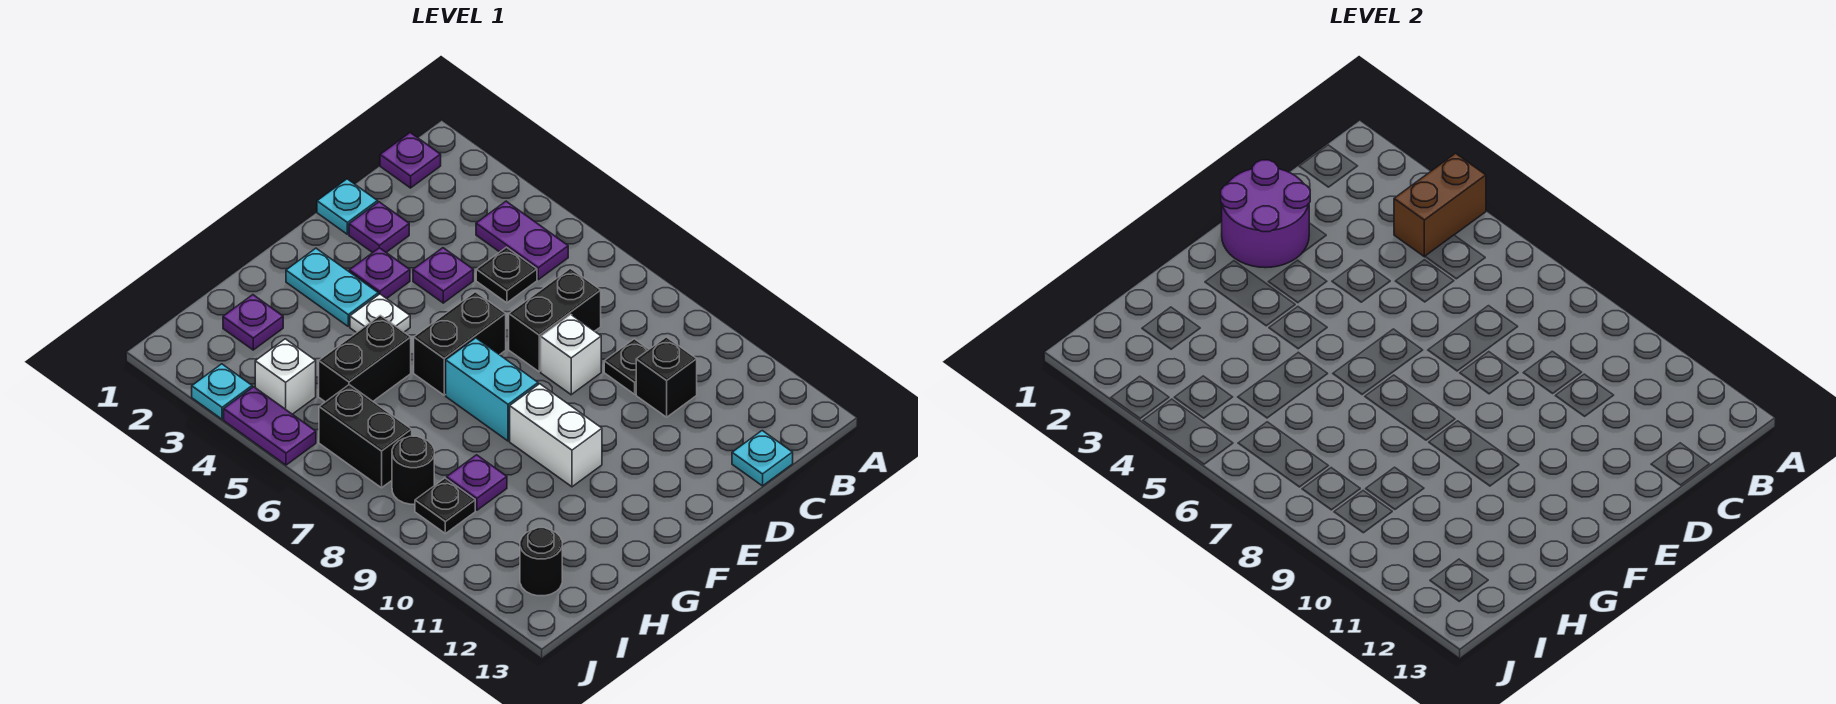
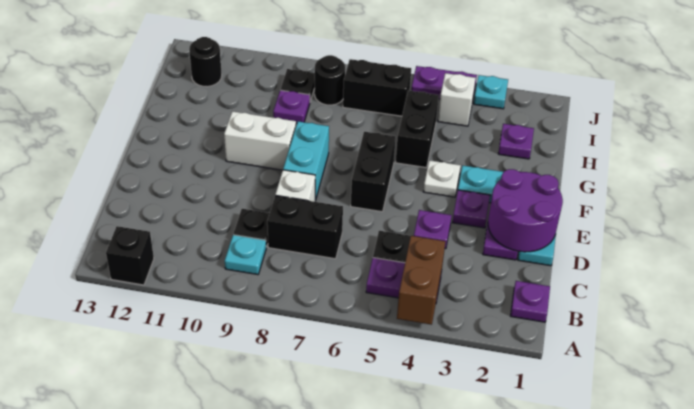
black 1x2 brick [509,268,601,372] -> black 1x2 brick turned to [267,195,343,259]
black 1x1 brick [636,337,697,417] -> black 1x1 brick moved to [106,226,154,285]
cyan 1x1 plate [732,431,793,486] -> cyan 1x1 plate moved to [225,235,266,275]
cyan 1x2 brick [446,338,538,441] -> cyan 1x2 brick turned to [283,121,329,201]

